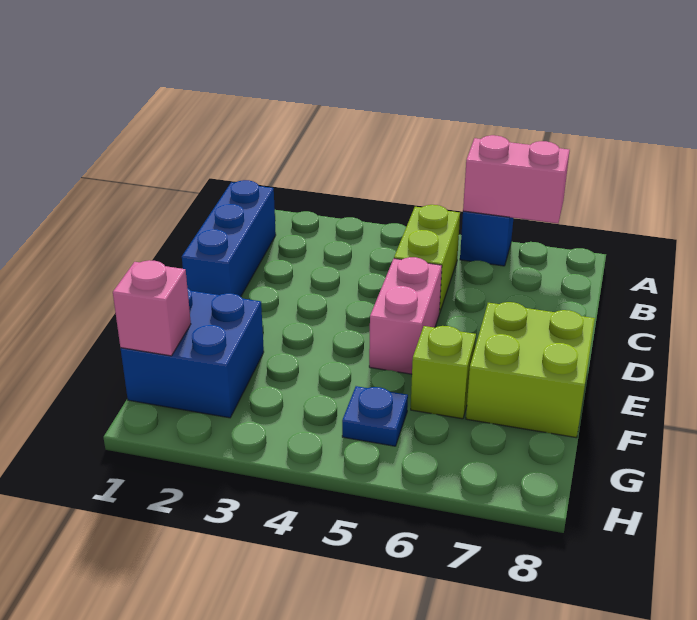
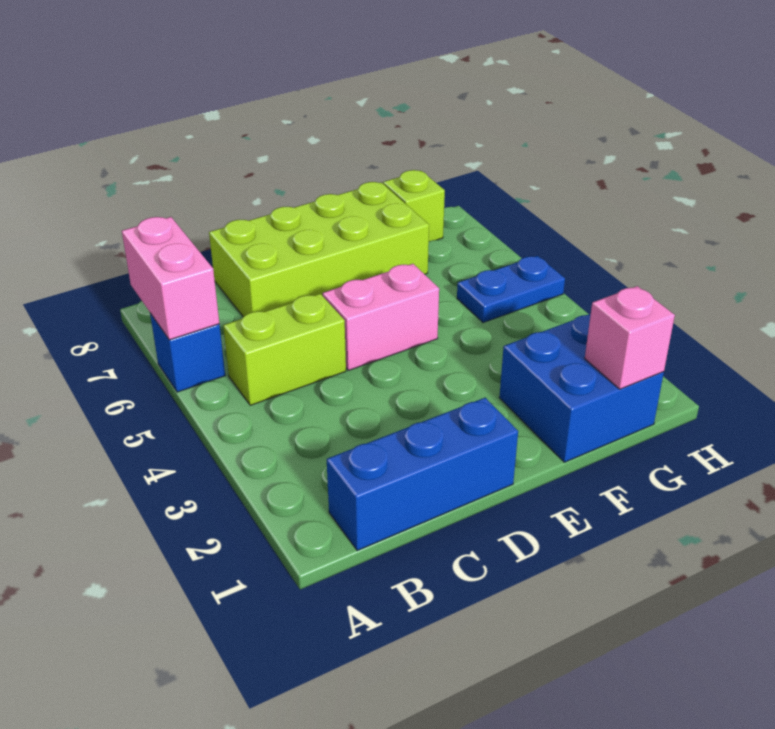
lime 2x2 brick [466,302,595,438] -> lime 2x4 brick [209,182,429,317]
lime 1x1 brick [411,326,476,419] -> lime 1x1 brick moved to [383,170,445,241]
blue 1x1 plate [342,386,408,446] -> blue 1x2 plate [457,256,565,323]

